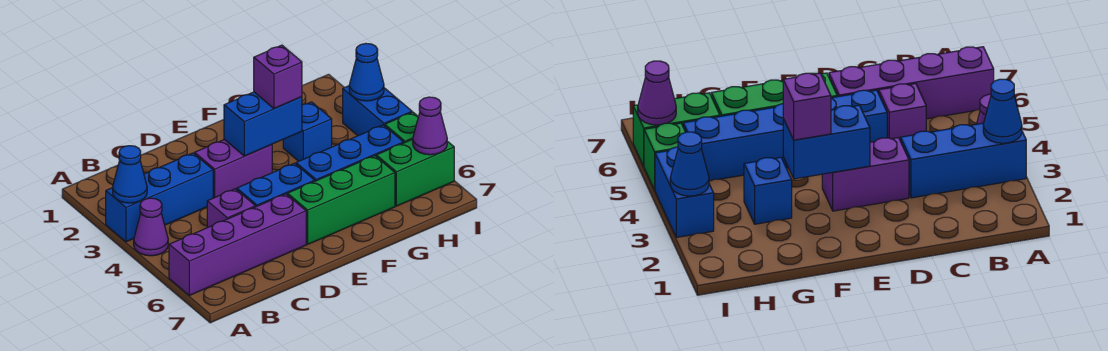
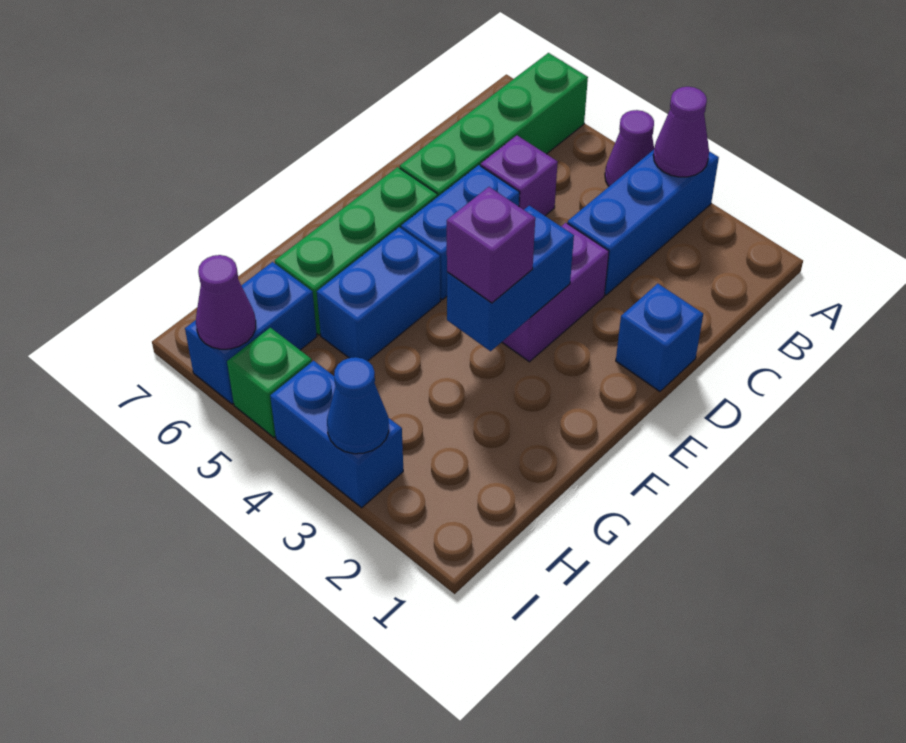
blue 1x1 cone [113,146,147,203] -> purple 1x1 cone [653,87,709,177]
purple 1x4 brick [169,194,306,295] -> green 1x4 brick [400,53,588,197]
blue 1x3 brick [296,125,403,181] -> blue 1x2 brick [317,227,441,361]
blue 1x1 brick [283,102,332,161] -> blue 1x1 brick moved to [616,284,703,391]
green 1x2 brick [376,139,454,206] -> blue 1x2 brick [185,262,317,404]

